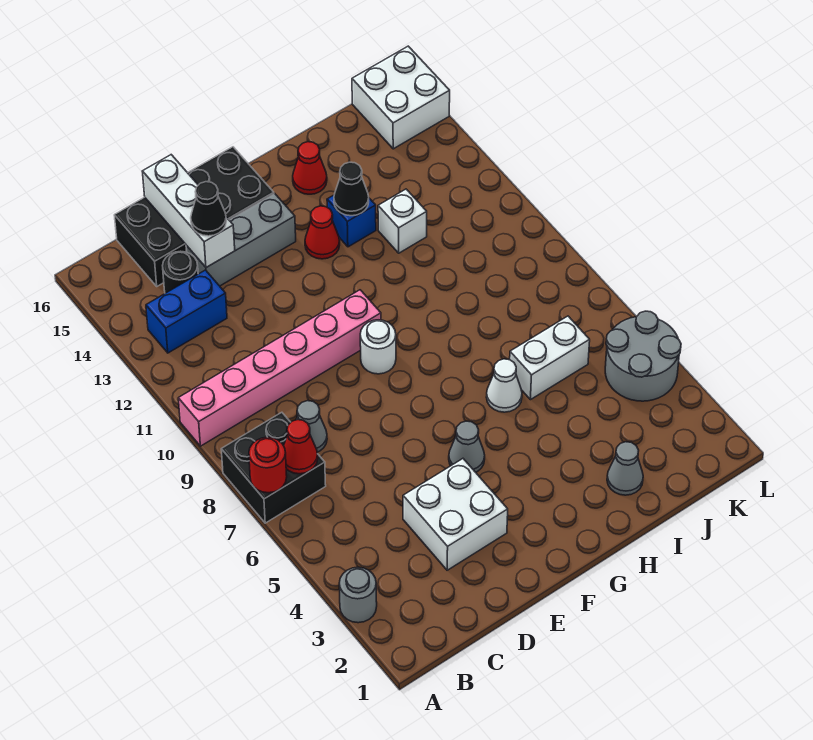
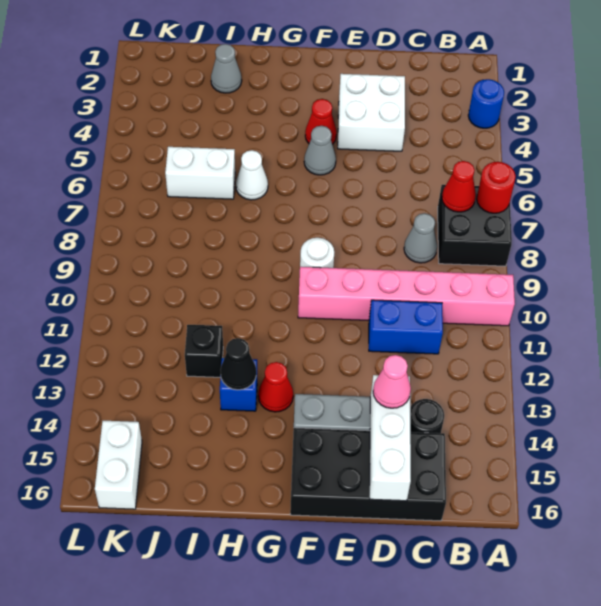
grey 1x1 round brick [339,567,377,623] -> blue 1x1 round brick [468,79,504,128]
blue 1x2 brick [146,270,227,353] -> blue 1x2 brick moved to [369,300,443,354]
black 1x1 cone [191,182,226,236] -> pink 1x1 cone [373,355,411,408]
red 1x1 cone [293,142,327,194] -> red 1x1 cone moved to [305,99,337,144]
white 1x1 brick [378,189,427,253] -> black 1x1 brick [185,325,223,377]
grey 2x2 round brick [605,311,681,401] -> none
white 2x2 brick [352,46,450,149] -> white 1x2 brick [95,421,142,509]

